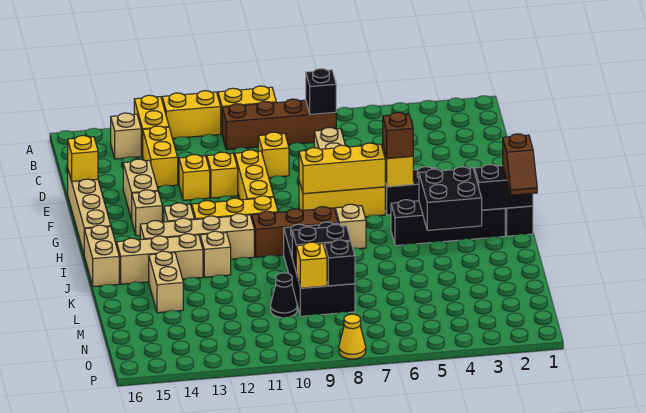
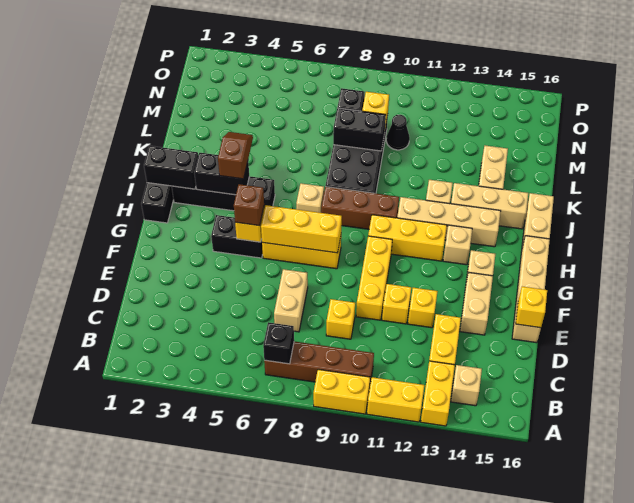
brown 1x2 slope [503,134,537,195] -> brown 1x2 slope moved to [218,132,253,179]
black 2x2 brick [419,167,482,230] -> black 1x2 brick [194,153,249,195]
yellow 1x1 cone [339,314,366,359] -> none

